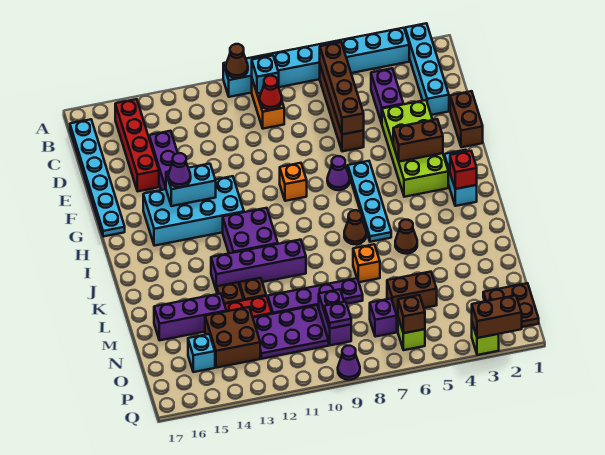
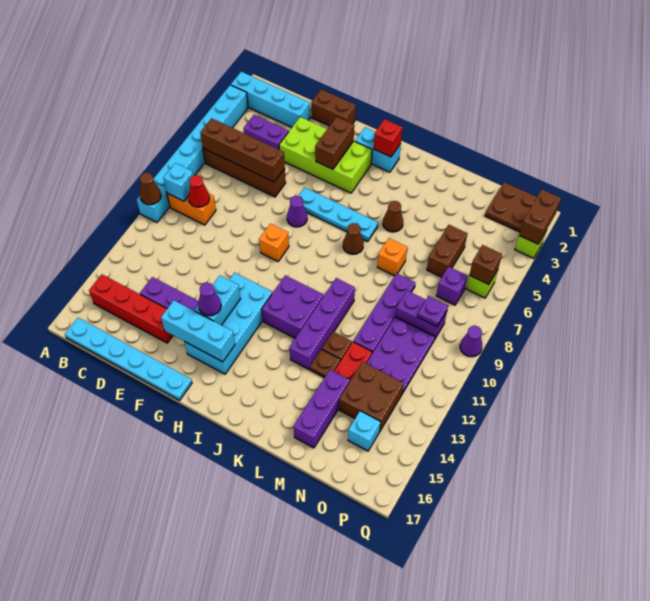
none -> cyan 1x3 brick [161,300,235,362]

